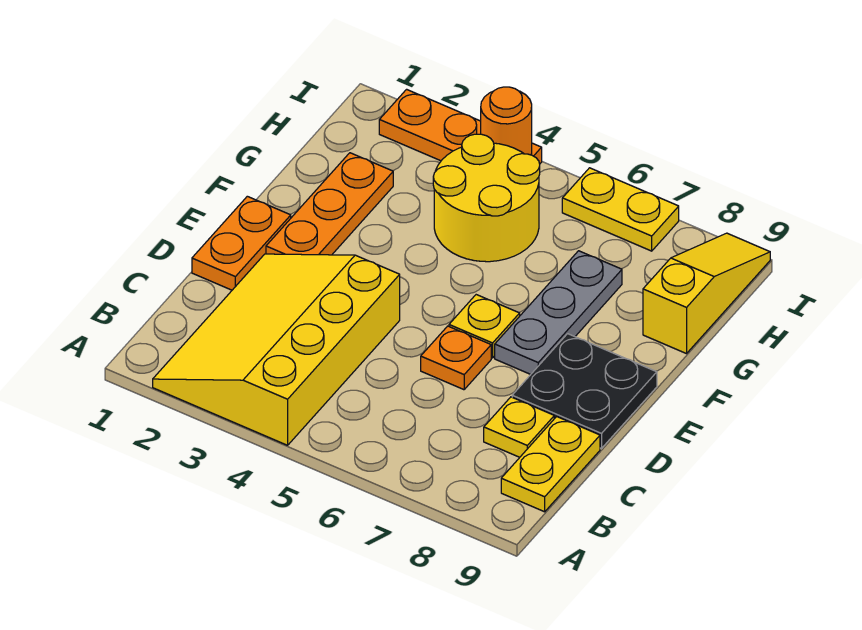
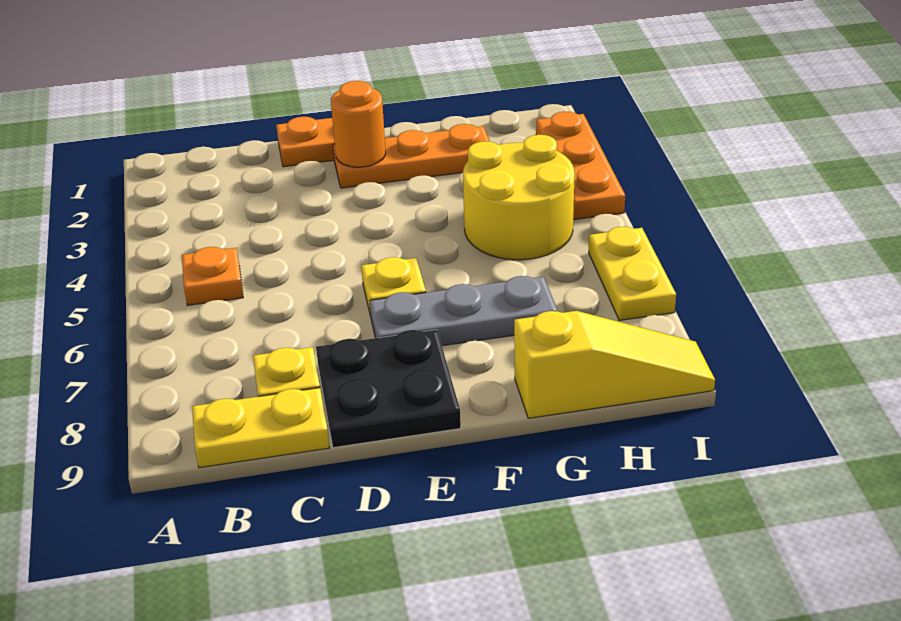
yellow 3x4 slope [153,254,400,445] -> none
orange 1x1 plate [421,326,491,390] -> orange 1x1 plate moved to [182,247,243,305]
orange 1x1 round brick [481,87,532,155] -> orange 1x1 round brick moved to [331,81,386,167]

